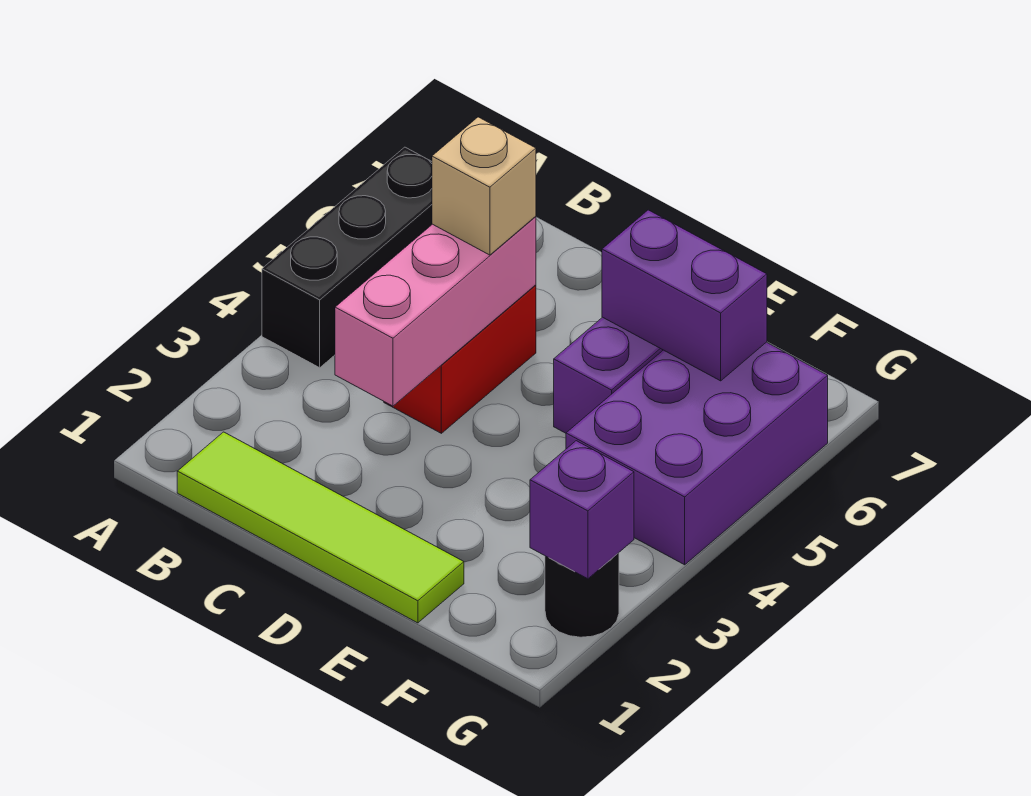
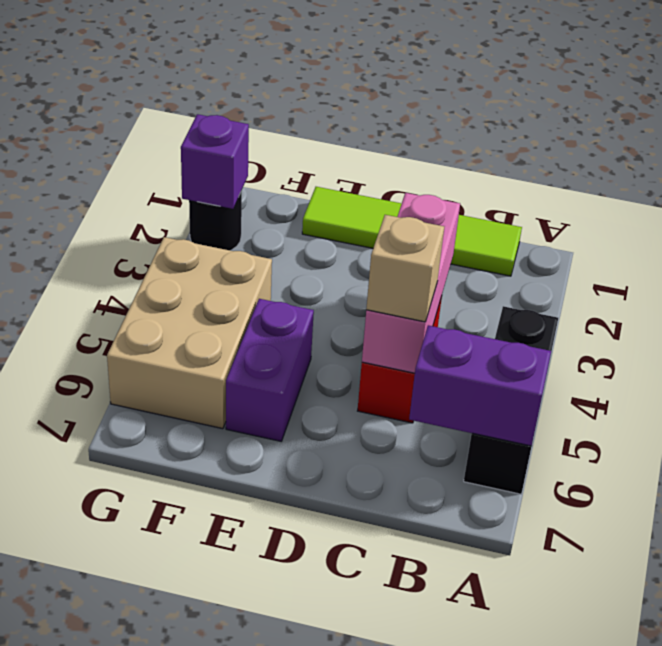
purple 1x2 brick [602,210,767,381] -> purple 1x2 brick moved to [409,325,551,446]
purple 2x3 brick [566,342,828,565] -> tan 2x3 brick [107,237,272,429]

